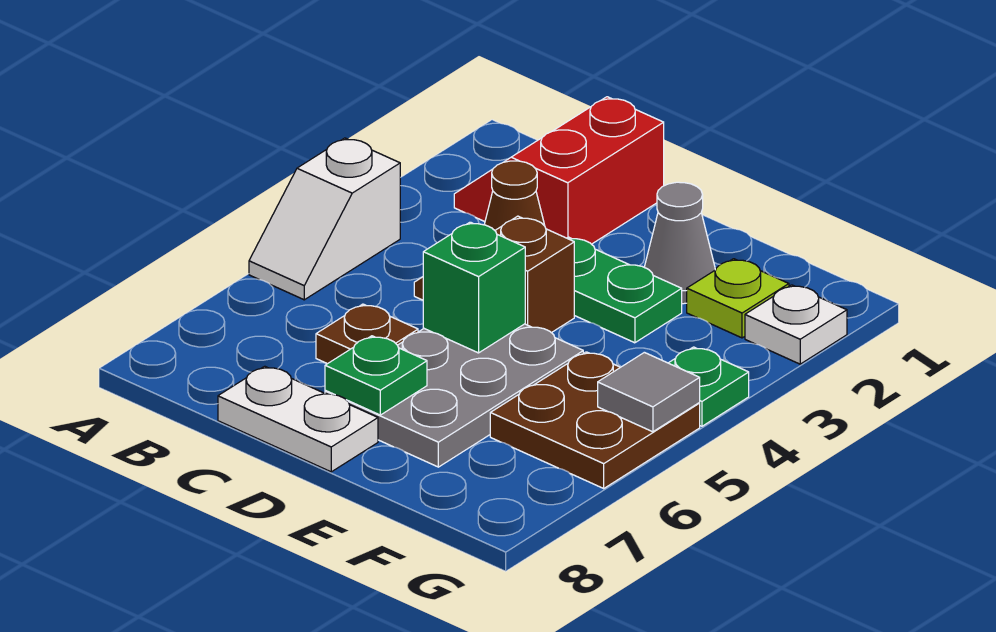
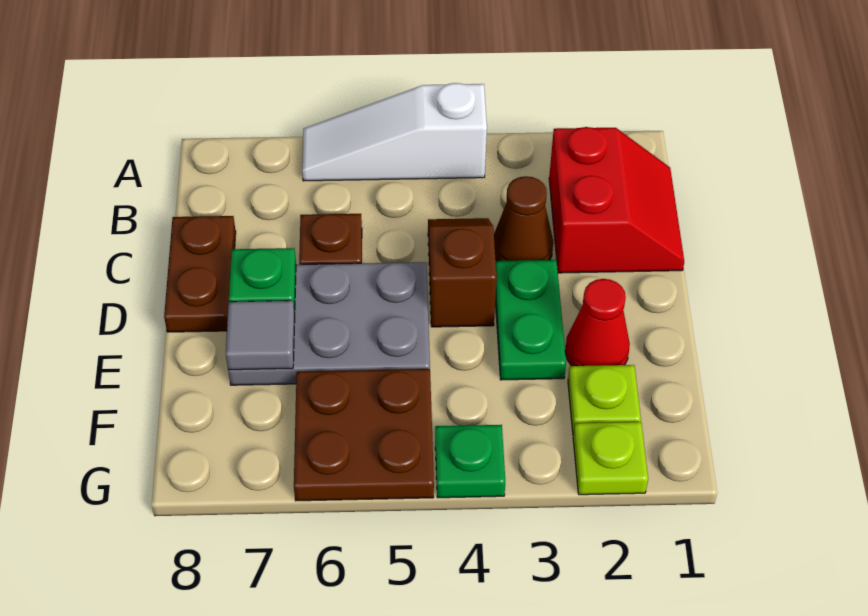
white 1x2 slope [249,138,400,300] -> white 1x3 slope [302,83,487,181]
red 2x2 slope [454,97,664,244] -> red 2x2 slope turned to [549,127,684,273]
white 1x2 plate [218,366,378,472] -> brown 1x2 plate [164,216,236,332]
green 1x1 brick [423,222,525,353] -> none
grey 1x1 cone [644,182,715,304] -> red 1x1 cone [565,279,630,366]
white 1x1 plate [745,285,847,364] -> lime 1x1 plate [573,422,648,495]
grey 1x1 tile [598,352,700,432] -> grey 1x1 tile moved to [226,301,295,370]

